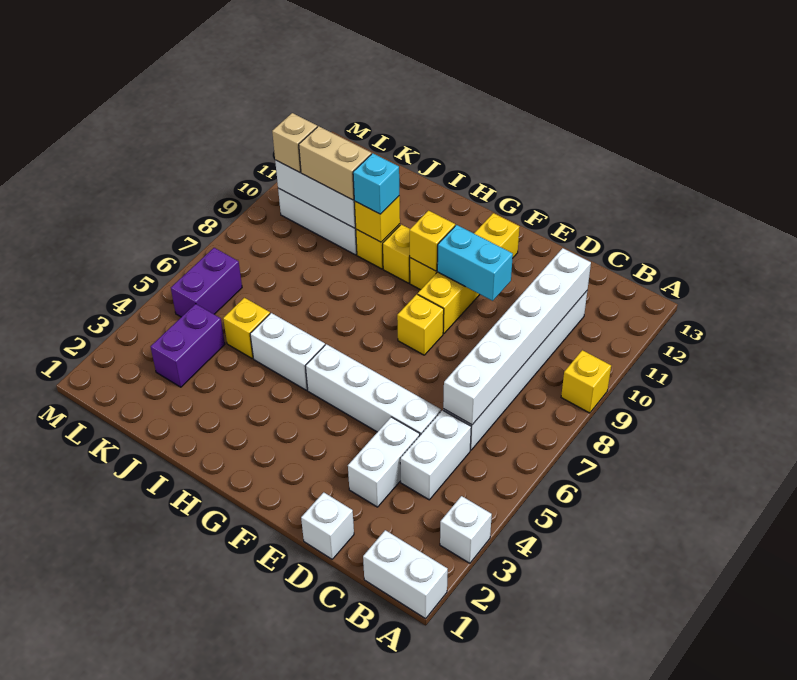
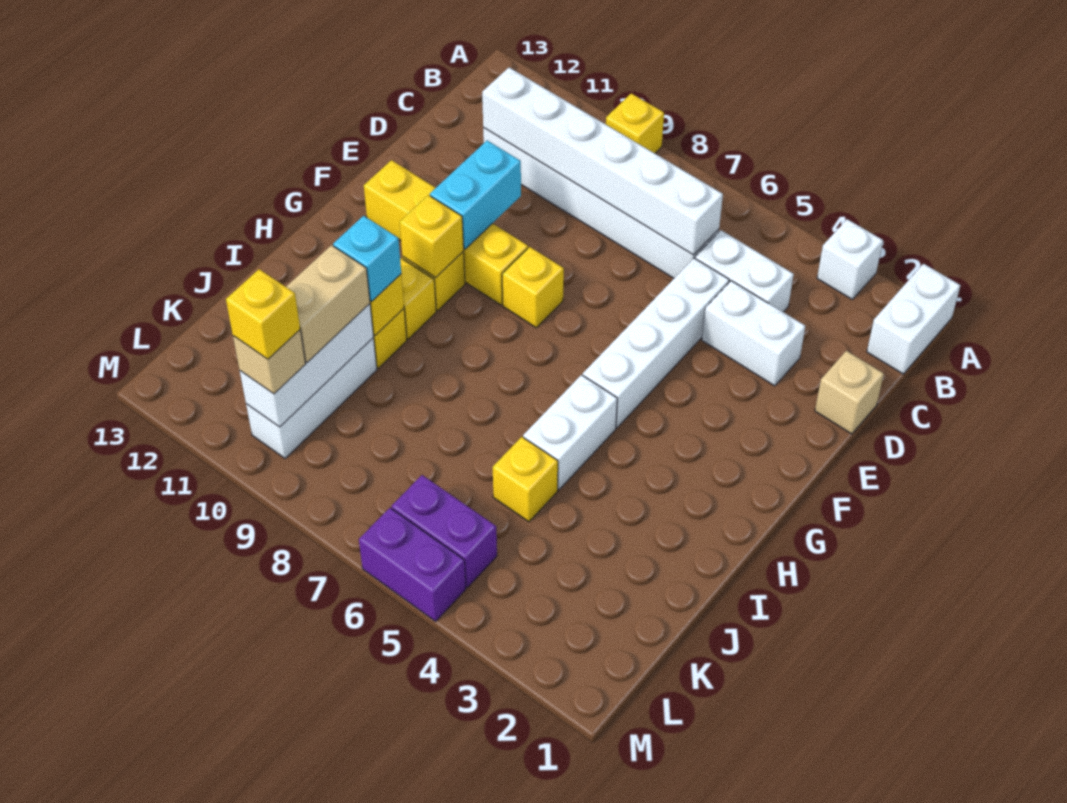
white 1x1 brick [301,492,354,559] -> tan 1x1 brick [815,351,884,434]
purple 1x2 brick [151,304,225,387] -> purple 1x2 brick moved to [359,508,466,621]
none -> yellow 1x1 brick [226,269,300,359]

